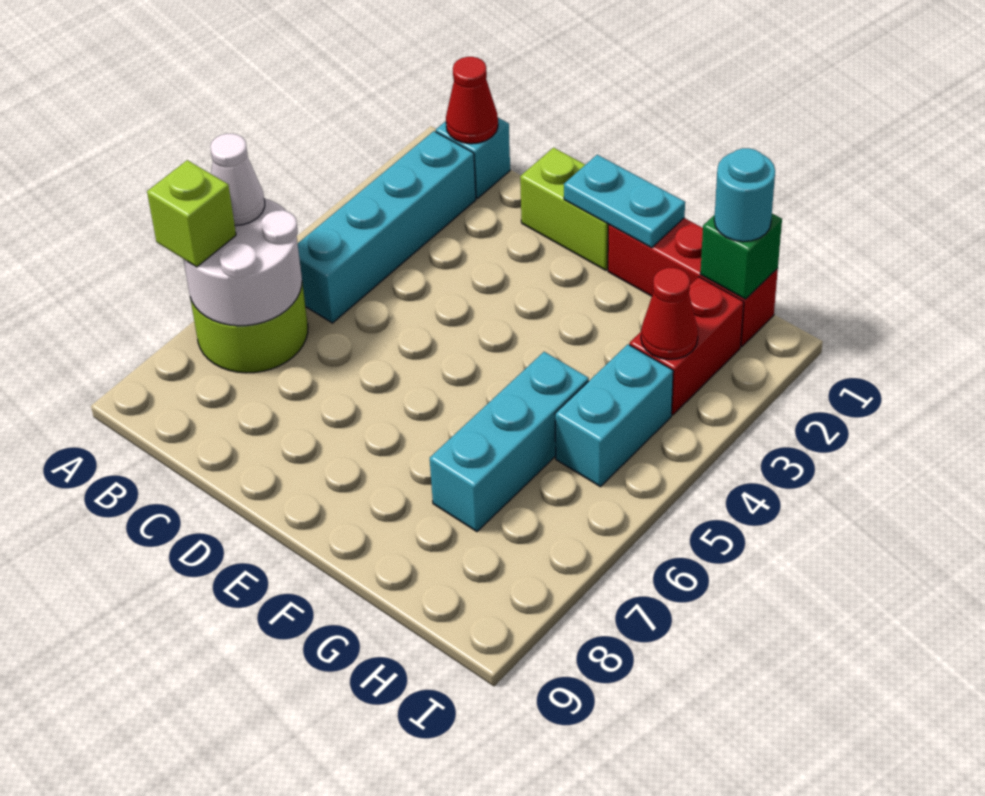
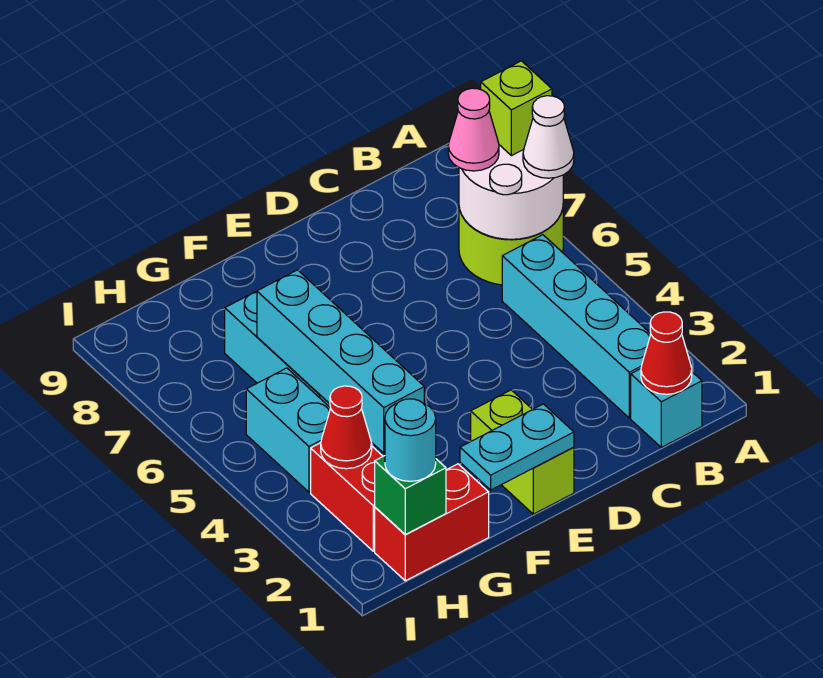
none -> pink 1x1 cone [448,88,499,171]
lime 1x2 brick [520,148,609,270] -> lime 1x2 brick turned to [471,390,574,514]
red 1x3 brick [608,218,778,347] -> red 1x2 brick [375,464,489,581]
none -> cyan 1x4 brick [257,270,424,453]

